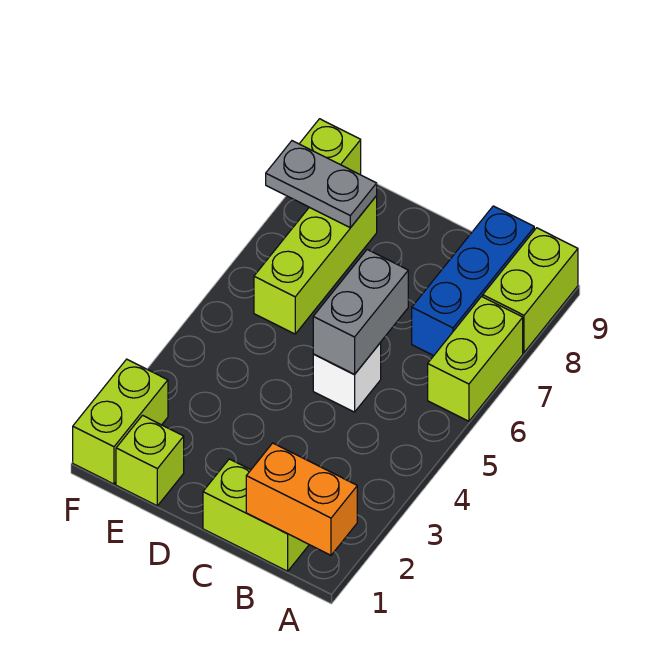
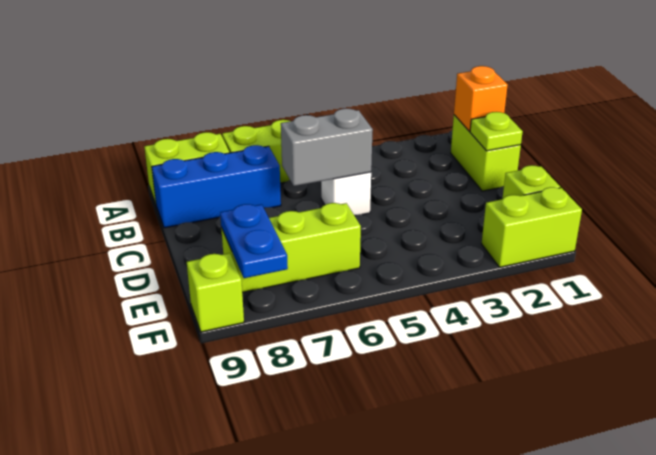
orange 1x2 brick [246,443,357,555] -> orange 1x1 brick [454,66,508,131]
none -> lime 1x1 plate [470,112,523,151]
grey 1x2 plate [266,141,377,228] -> blue 1x2 plate [220,204,288,278]

